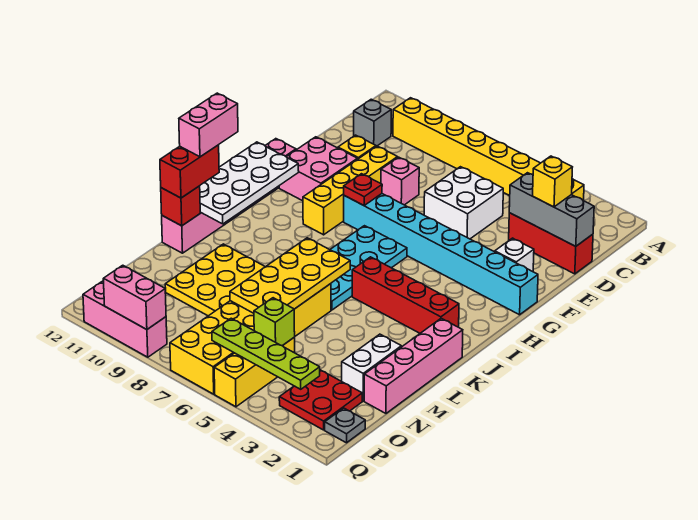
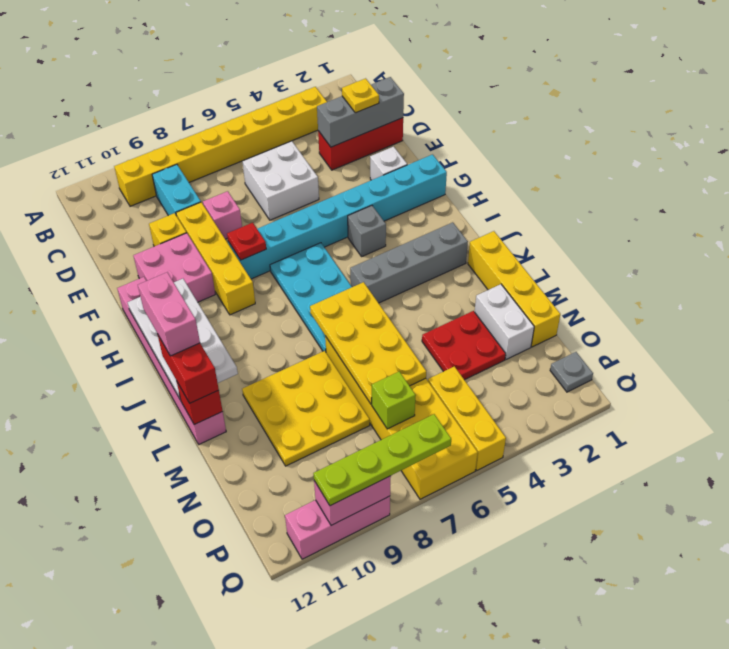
none -> cyan 1x2 brick [152,164,201,216]
grey 1x1 brick [354,99,391,146] -> grey 1x1 brick moved to [348,206,386,256]
yellow 1x1 brick [533,156,572,207] -> yellow 1x1 plate [342,78,379,113]
red 1x4 brick [352,257,459,333] -> grey 1x4 brick [350,222,468,303]
pink 1x4 brick [364,318,463,413] -> yellow 1x4 brick [468,231,560,347]
red 2x2 plate [279,370,362,430] -> red 2x2 plate moved to [422,311,506,380]
lime 1x1 brick [254,298,295,346] -> lime 1x1 brick moved to [372,372,416,429]
lime 1x4 plate [212,318,320,389] -> lime 1x4 plate moved to [313,414,451,506]

